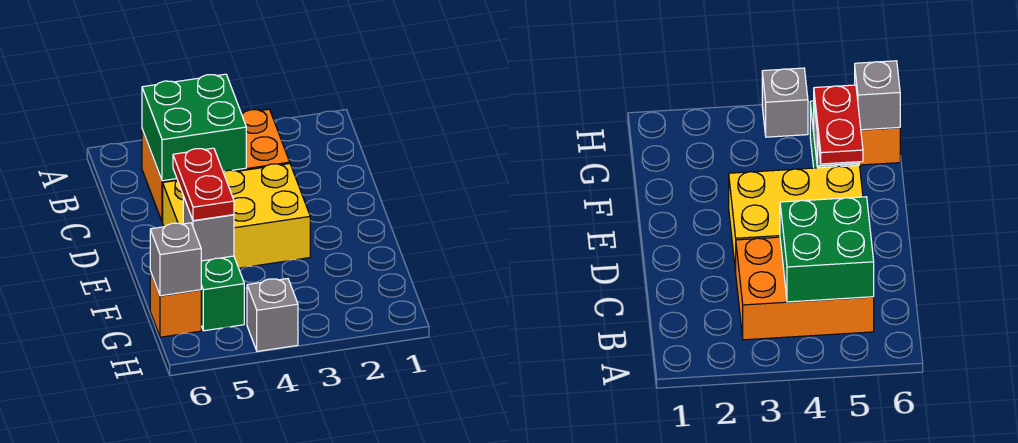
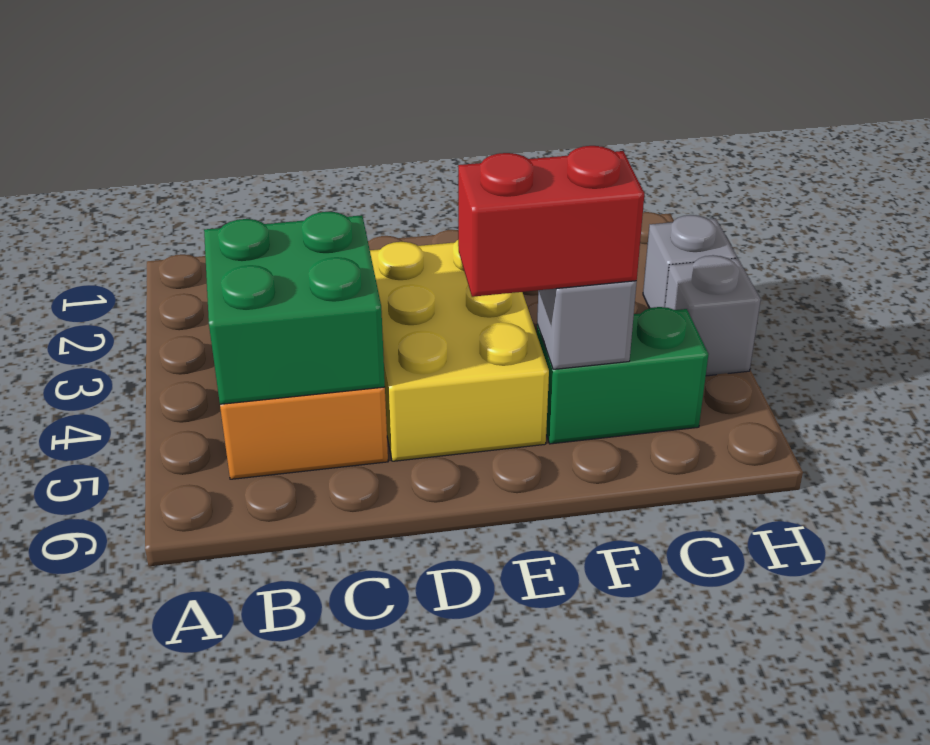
red 1x2 plate [173,148,234,221] -> red 1x2 brick [458,146,644,297]
orange 1x1 brick [150,271,201,337] -> none
grey 1x1 brick [150,223,201,296] -> grey 1x1 brick moved to [643,215,737,308]

